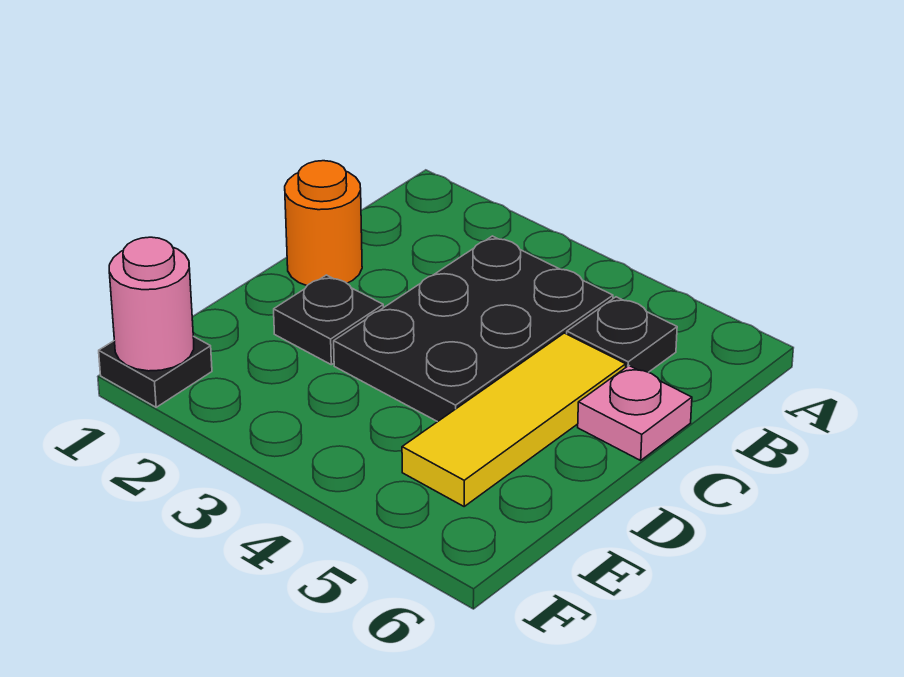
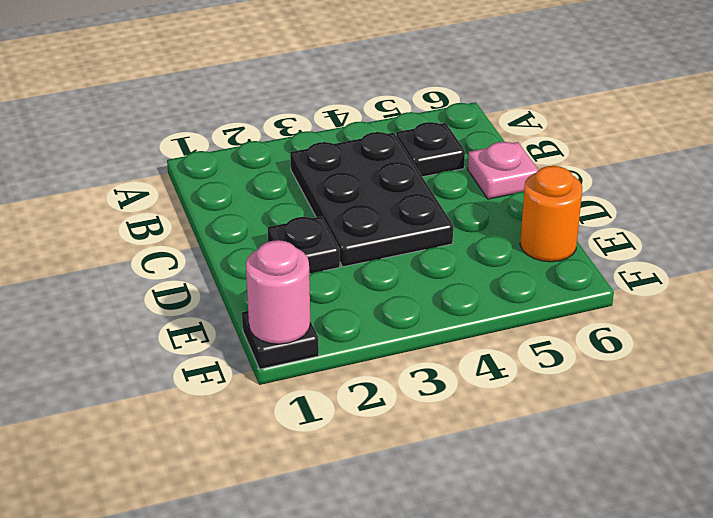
orange 1x1 round brick [285,161,362,286] -> orange 1x1 round brick moved to [520,166,582,262]
yellow 1x3 tile [402,333,626,506] -> none

